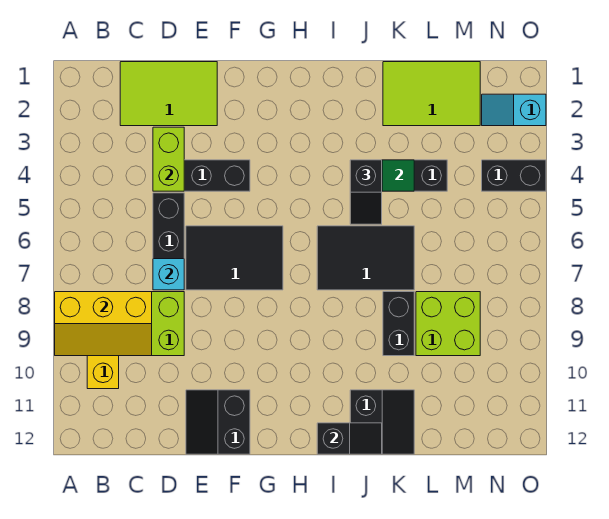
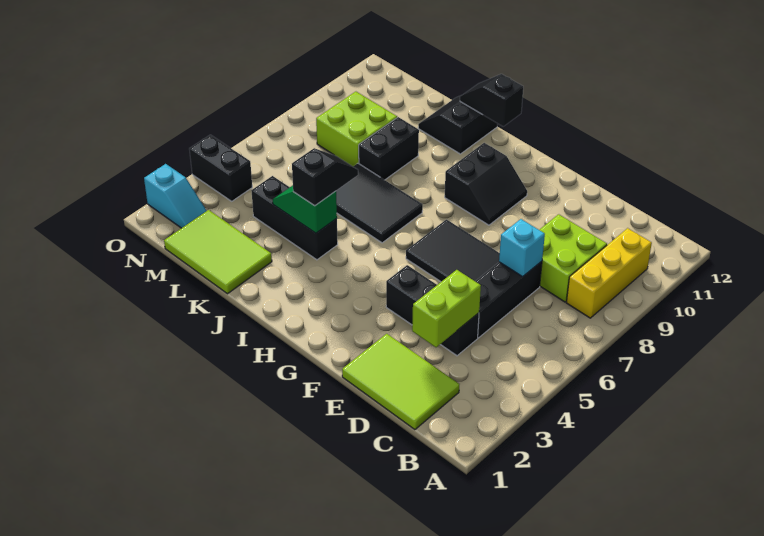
yellow 2x3 slope [55,292,152,356] -> none
black 2x2 slope [186,390,250,454] -> black 2x2 slope moved to [445,143,527,225]

